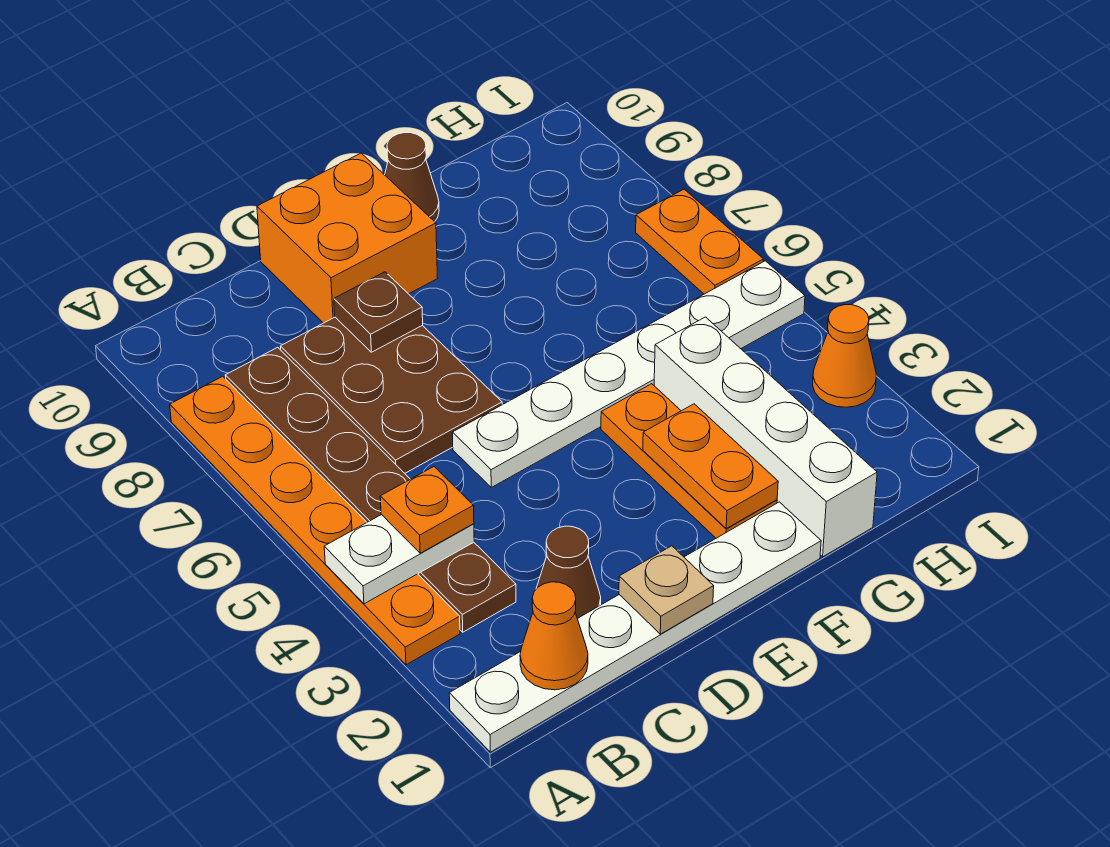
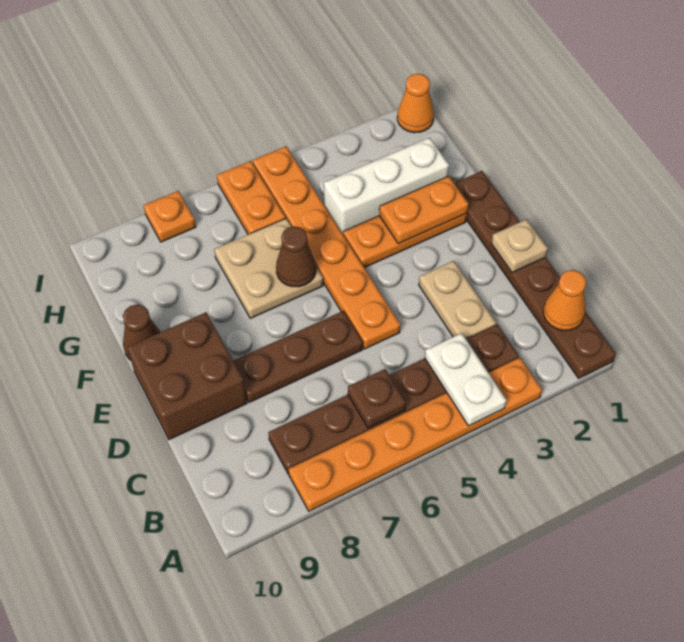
white 1x6 plate [449,502,821,752] -> brown 1x6 plate [454,171,616,378]
orange 1x1 plate [380,467,474,553] -> orange 1x1 plate moved to [143,191,196,242]
brown 1x1 cone [536,526,601,619] -> brown 1x1 cone moved to [276,226,316,287]
none -> tan 1x2 plate [419,261,496,339]
brown 2x3 plate [280,317,502,473] -> brown 1x3 plate [234,311,363,402]
white 1x6 plate [452,261,805,487] -> orange 1x6 plate [253,146,401,349]
brown 1x1 plate [334,272,423,352] -> brown 1x1 plate moved to [348,369,406,428]
orange 2x2 brick [257,153,438,323] -> brown 2x2 brick [127,312,247,440]
none -> tan 2x2 plate [214,218,323,318]
white 1x4 brick [654,317,877,557] -> white 1x3 brick [324,138,449,234]
orange 1x1 cone [813,305,876,407] -> orange 1x1 cone moved to [397,74,434,133]
orange 1x2 plate [636,189,763,294] -> orange 1x2 plate turned to [217,161,286,234]

